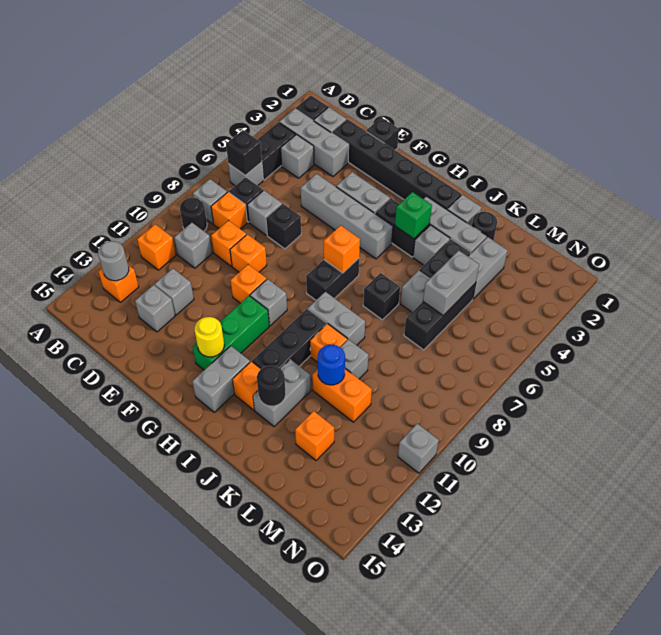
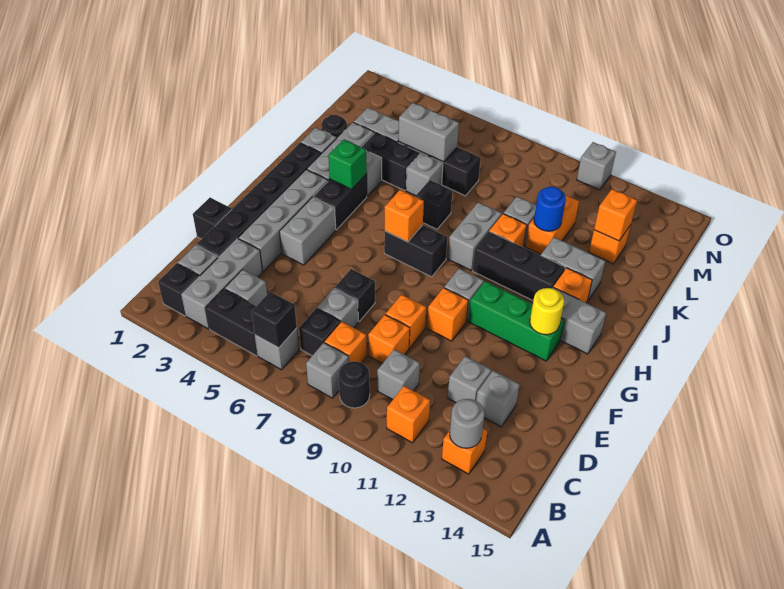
grey 1x4 brick [301,174,393,259] -> grey 1x4 brick moved to [238,169,328,271]
black 1x1 round brick [257,366,286,406] -> none
none -> orange 1x1 brick [594,189,637,241]

